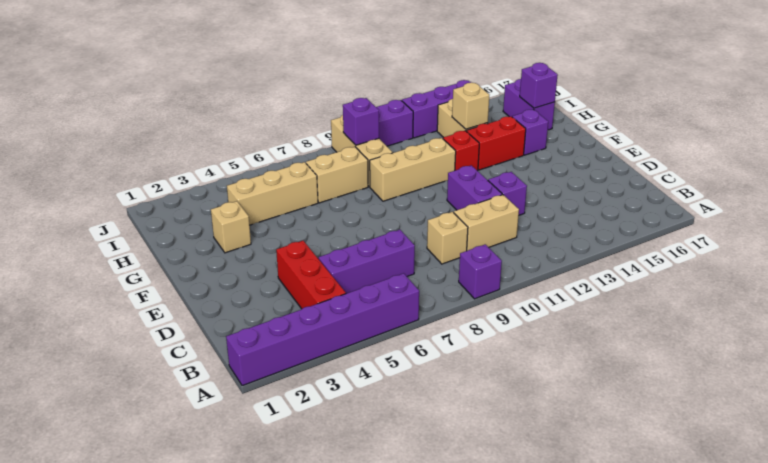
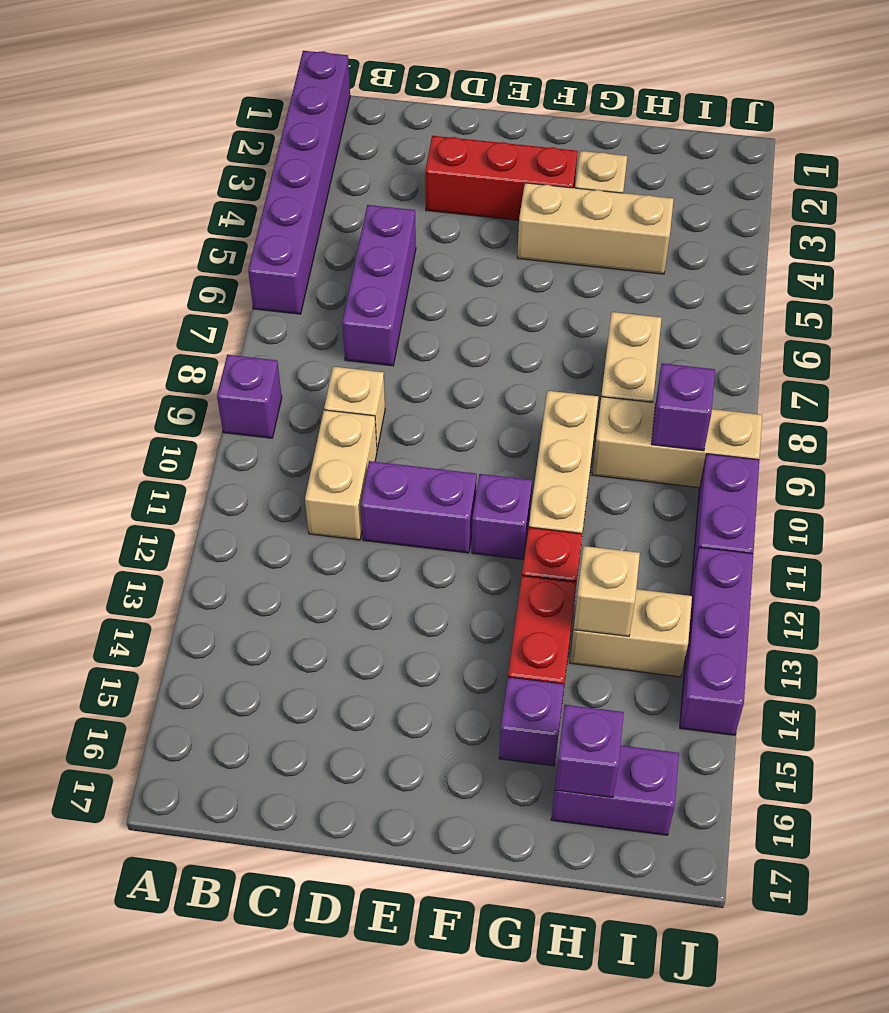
red 1x3 brick [276,241,346,309] -> red 1x3 brick moved to [425,136,578,220]
purple 1x1 brick [488,172,527,215] -> purple 1x1 brick moved to [472,474,532,559]
tan 1x3 brick [227,162,318,225] -> tan 1x3 brick turned to [517,183,674,274]

